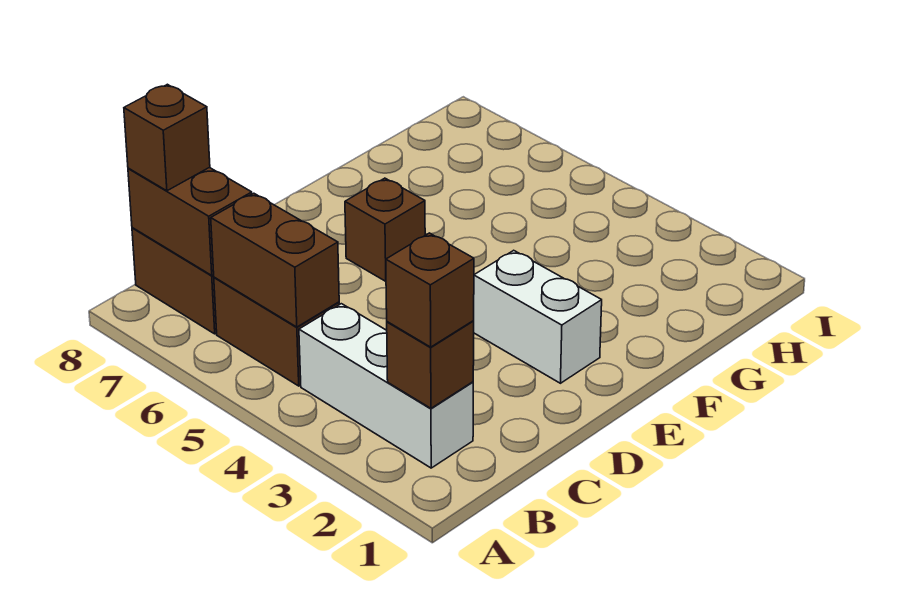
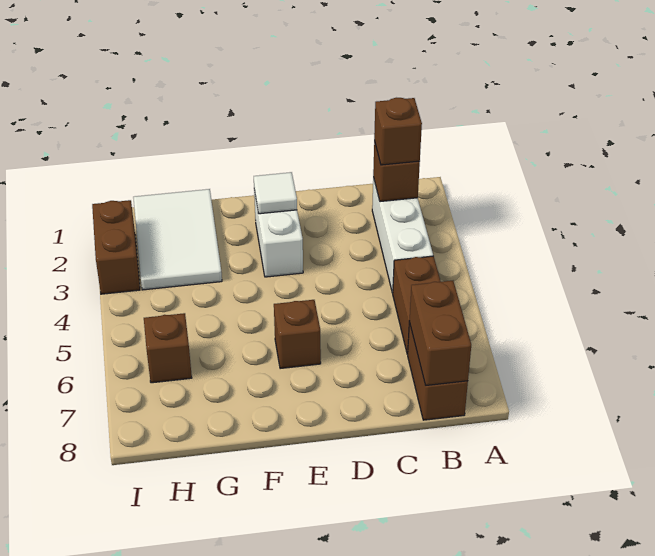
brown 1x2 brick [211,193,339,327] -> brown 1x2 brick moved to [92,200,140,294]
brown 1x1 brick [124,84,210,191] -> brown 1x1 brick moved to [144,313,192,383]
none -> white 1x1 tile [254,172,297,214]
none -> white 2x3 tile [133,189,222,290]

